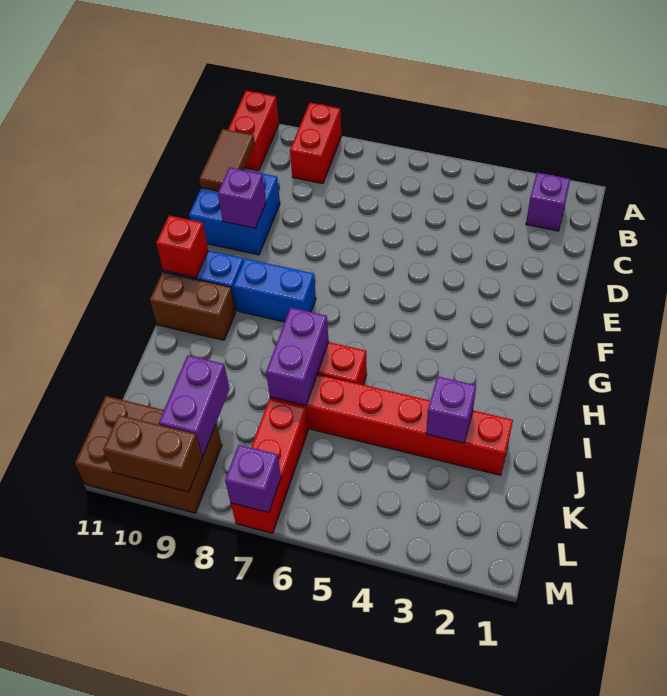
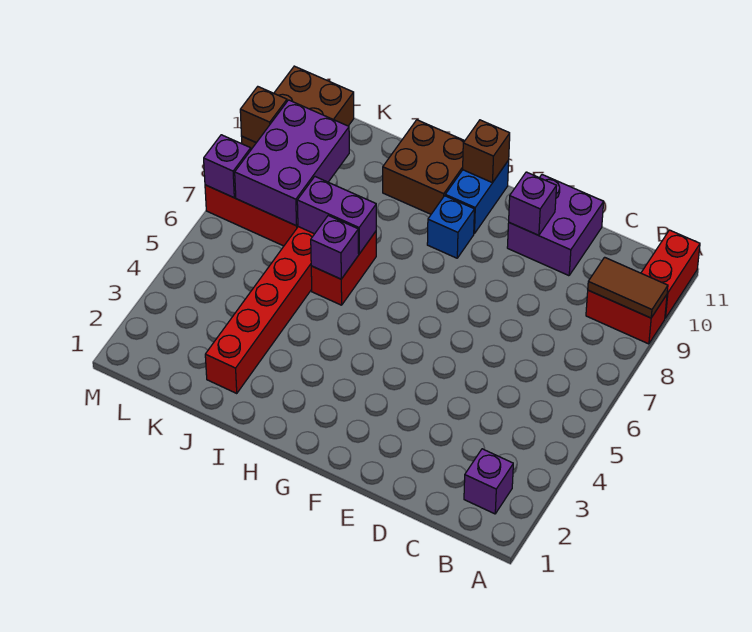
red 1x2 brick [228,91,279,171] -> red 1x2 brick turned to [641,230,700,318]
brown 1x2 tile [199,129,255,191] -> brown 1x2 tile moved to [588,257,668,318]
blue 2x2 brick [189,170,280,255] -> purple 2x2 brick [507,175,604,276]
blue 1x2 brick [233,259,316,322] -> blue 1x1 brick [427,196,474,258]
red 1x1 brick [156,215,208,277] -> brown 1x1 brick [463,120,510,183]
brown 1x2 brick [150,272,236,340] -> brown 2x2 brick [383,120,464,214]
purple 1x1 brick [426,376,476,443] -> purple 1x1 brick moved to [311,216,359,279]
purple 1x2 brick [159,355,229,456] -> purple 2x3 brick [235,100,349,226]
brown 1x2 brick [103,415,203,492] -> brown 1x1 brick [240,87,287,143]

